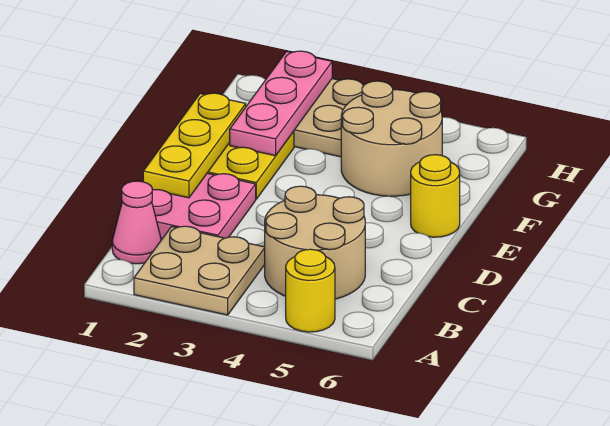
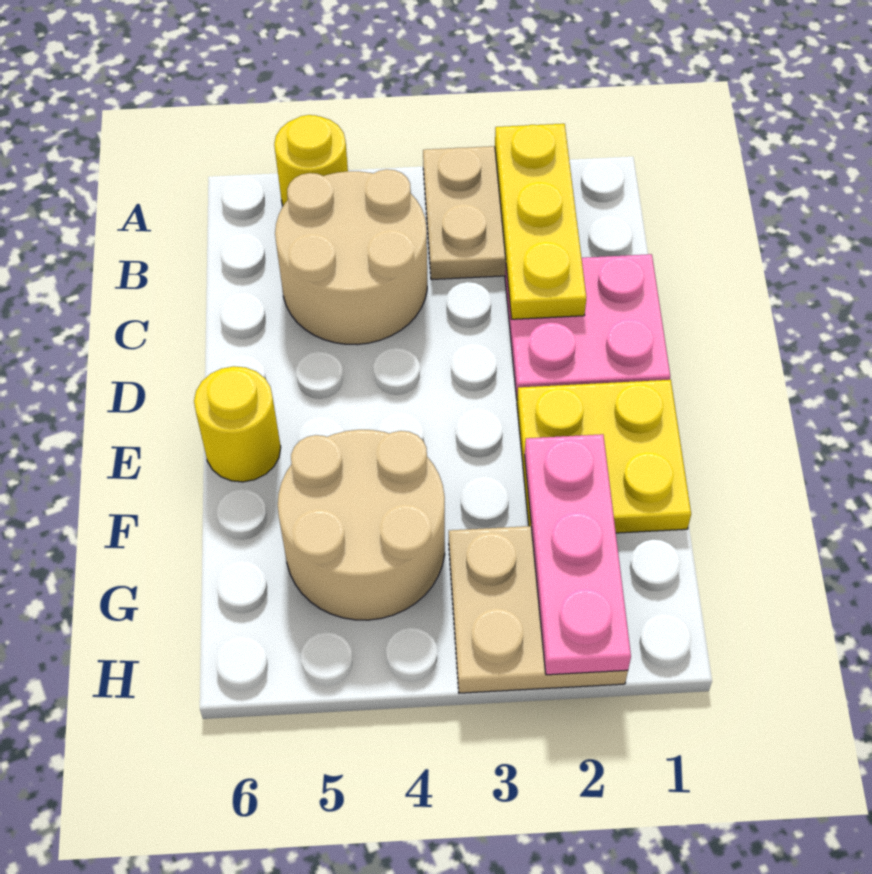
pink 1x1 cone [112,181,161,264] -> none
yellow 1x3 plate [143,93,246,198] -> yellow 1x3 plate moved to [495,124,586,319]

